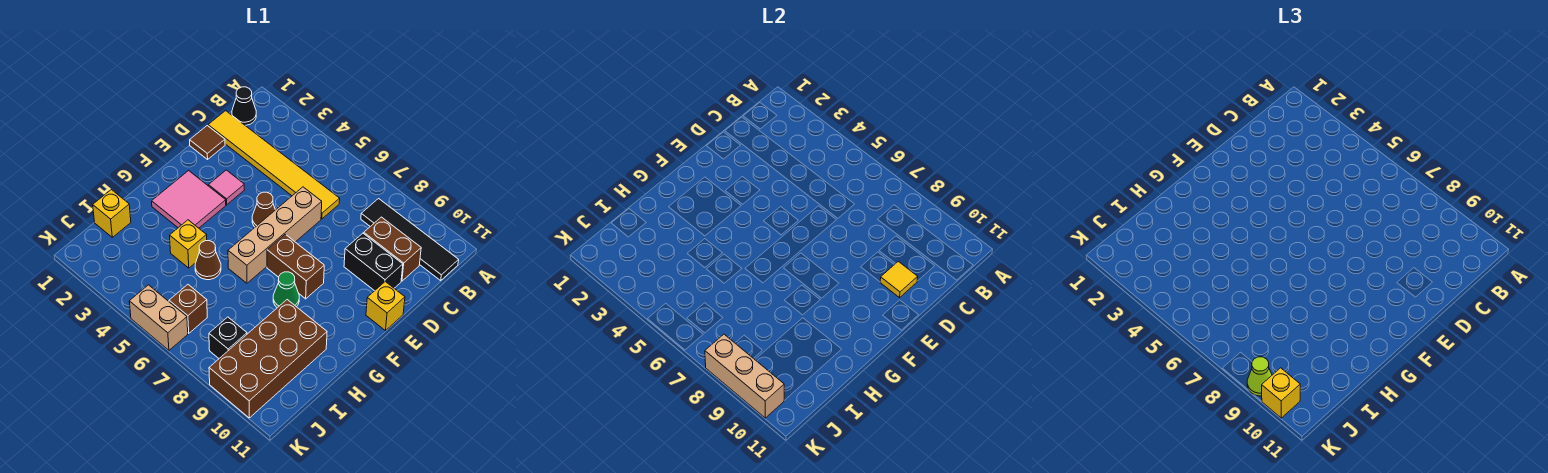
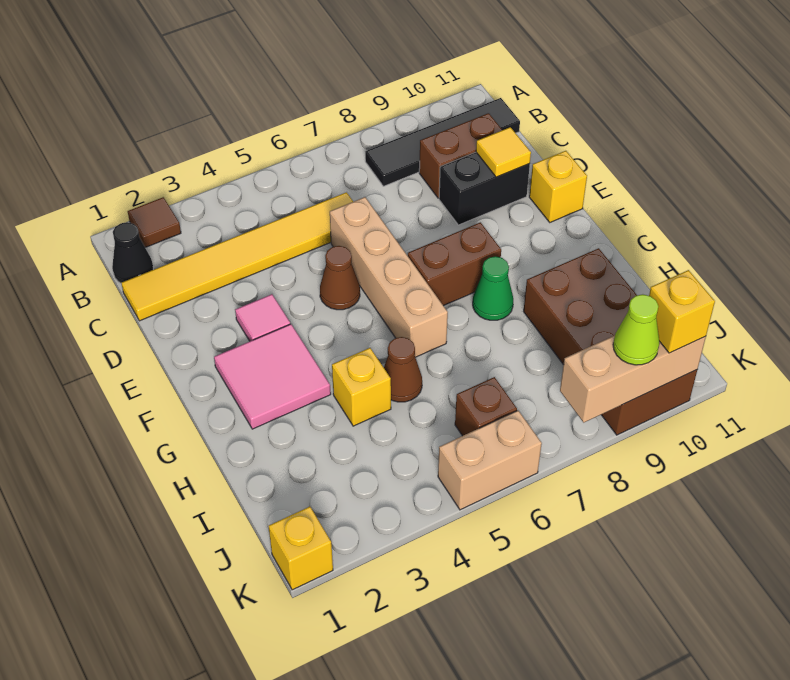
brown 1x1 tile [190,126,225,159] -> brown 1x1 tile moved to [128,197,181,248]
yellow 1x1 brick [93,190,131,237] -> yellow 1x1 brick moved to [269,506,333,590]
black 1x1 brick [209,317,247,358] -> none

